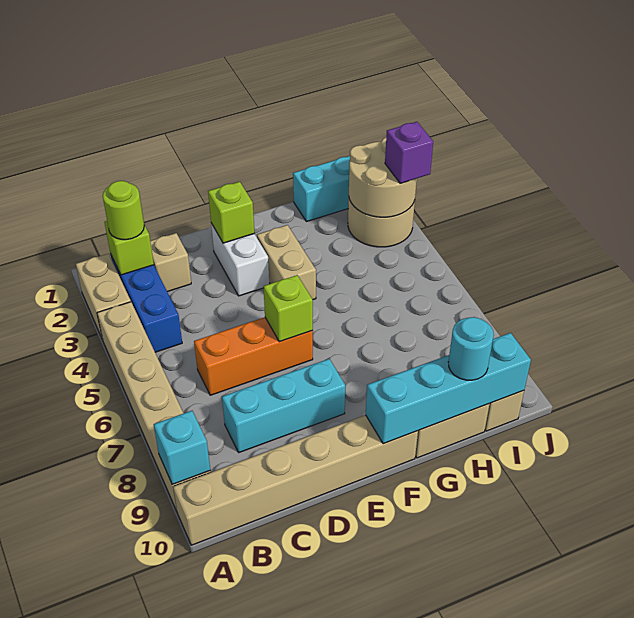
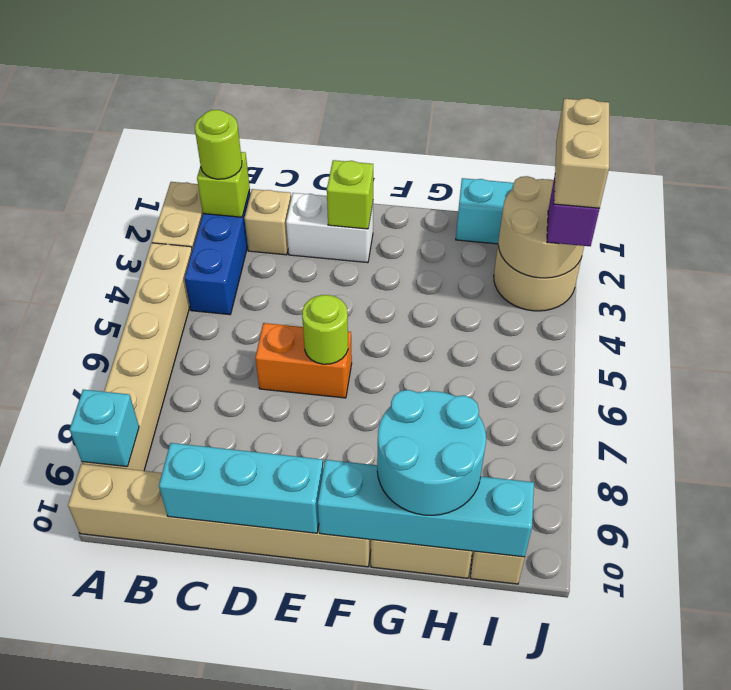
orange 1x3 brick [194,317,313,395] -> orange 1x2 brick [255,323,352,398]
cyan 1x3 brick [222,359,345,452] -> cyan 1x3 brick moved to [159,443,323,533]
white 1x2 brick [211,223,269,296] -> white 1x2 brick turned to [286,193,373,263]
lime 1x1 brick [264,275,313,342] -> lime 1x1 round brick [302,295,348,364]
tan 1x2 brick [257,225,316,300] -> tan 1x2 brick moved to [554,98,609,208]
cyan 1x1 round brick [448,317,494,380] -> cyan 2x2 round brick [377,390,486,515]

